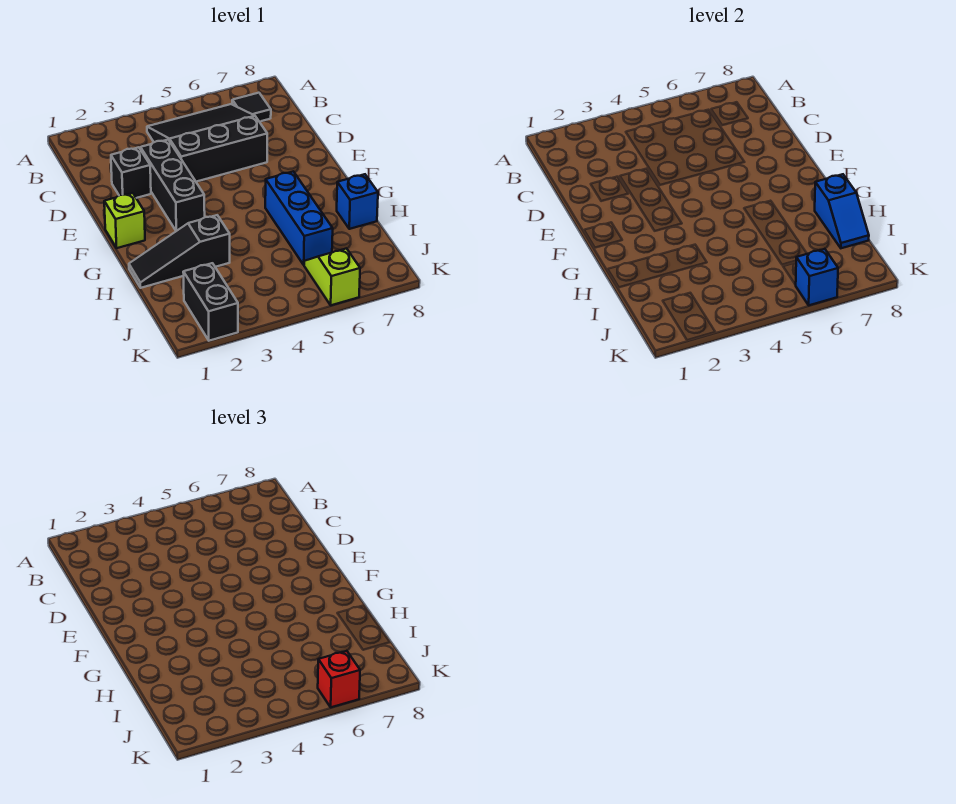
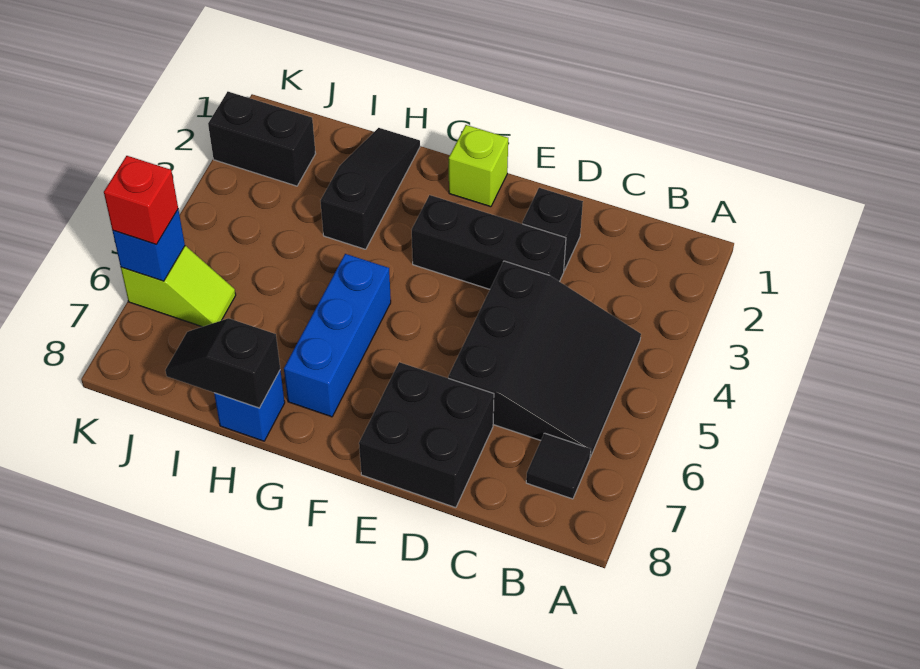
none -> black 2x2 brick [359,362,494,508]
blue 1x3 brick [265,171,333,265] -> blue 1x3 brick turned to [284,254,391,417]
blue 1x2 slope [815,174,869,248] -> black 1x2 slope [165,318,280,408]

